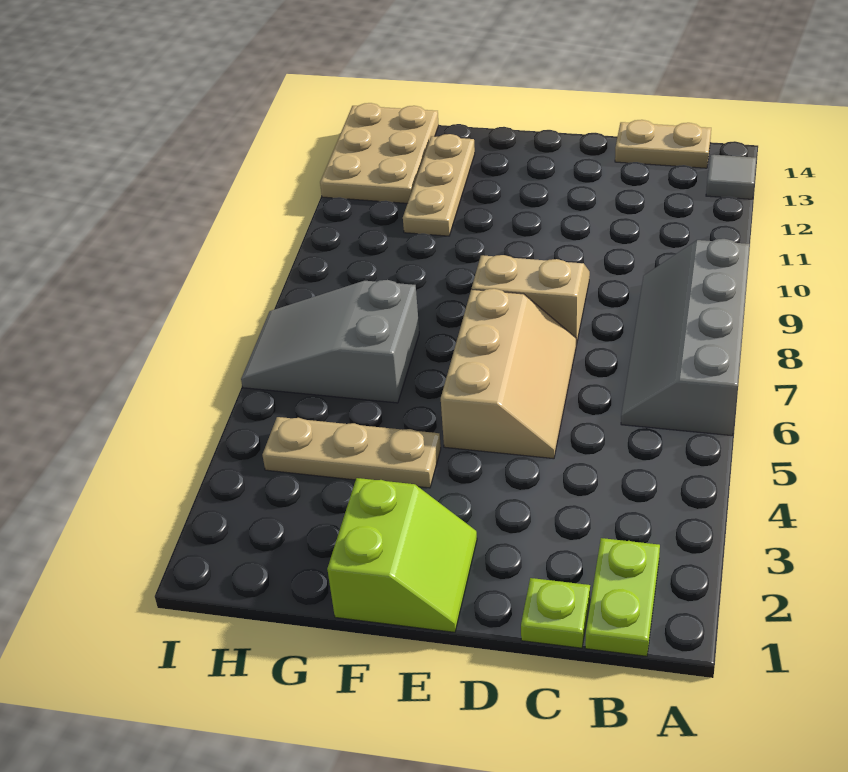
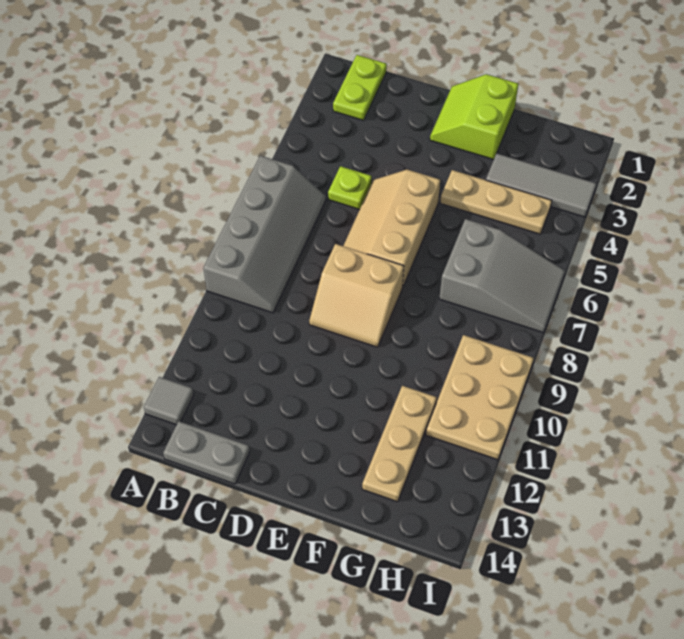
tan 1x2 plate [615,120,711,168] -> grey 1x2 plate [163,421,250,484]
lime 1x1 plate [521,578,590,648] -> lime 1x1 plate moved to [328,166,372,210]
none -> grey 1x3 tile [486,153,596,217]
tan 2x3 plate [320,103,439,203] -> tan 2x3 plate moved to [426,335,534,460]

